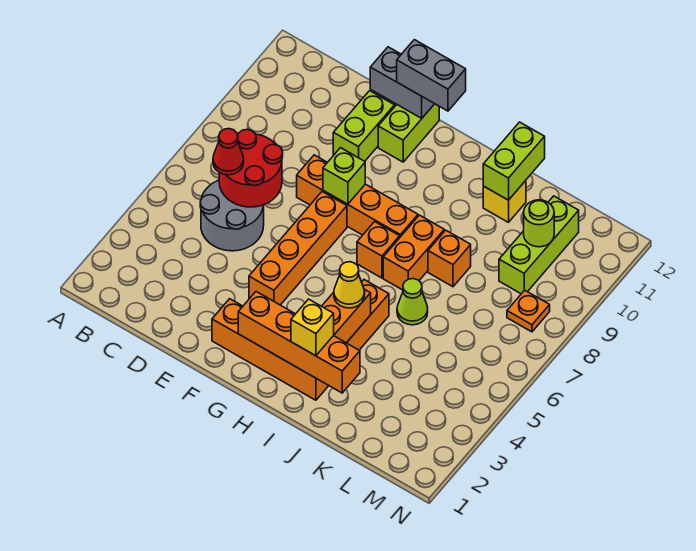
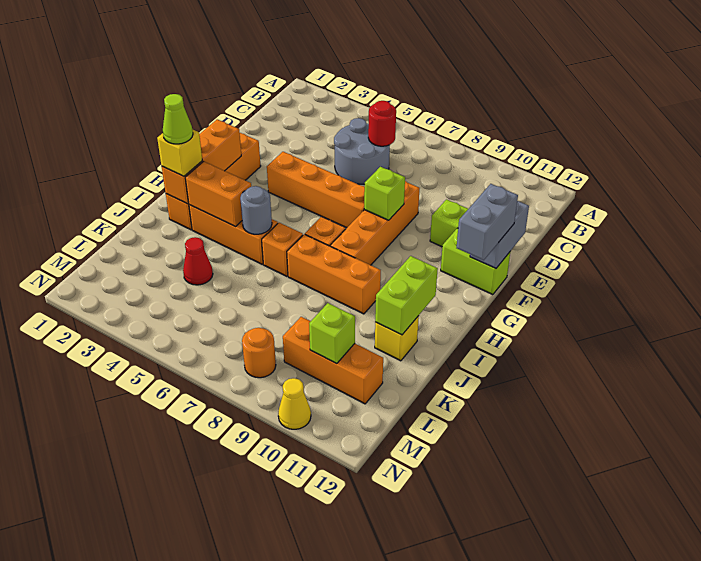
red 2x2 round brick [219,129,283,207] -> red 1x1 round brick [368,101,396,146]
red 1x1 cone [213,129,244,175] -> red 1x1 cone moved to [183,237,213,285]
orange 1x4 brick [238,292,360,393] -> orange 1x3 brick [162,119,241,204]
yellow 1x1 cone [334,262,365,308] -> yellow 1x1 cone moved to [278,378,311,429]
none -> grey 1x1 round brick [240,186,272,234]
orange 1x2 brick [383,215,444,290] -> orange 1x3 brick [287,234,381,314]
lime 1x1 cone [397,279,428,325] -> lime 1x1 cone moved to [163,94,193,144]
orange 1x1 brick [428,230,471,287] -> orange 1x1 brick moved to [262,223,303,276]
lime 1x2 brick [483,122,545,200] -> lime 1x2 brick turned to [375,256,438,335]
lime 1x3 brick [499,196,579,294] -> orange 1x3 brick [283,317,383,404]
lime 1x1 round brick [524,200,554,247] -> lime 1x1 brick [309,303,355,364]
orange 1x1 plate [507,290,550,332] -> orange 1x1 round brick [242,328,276,378]

